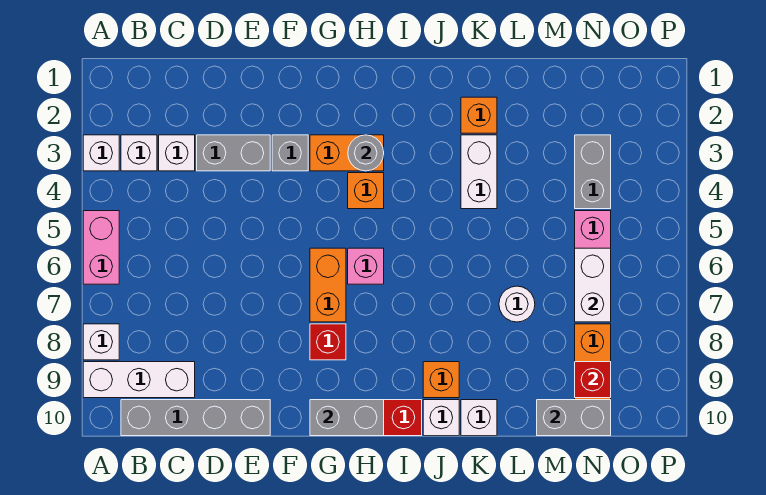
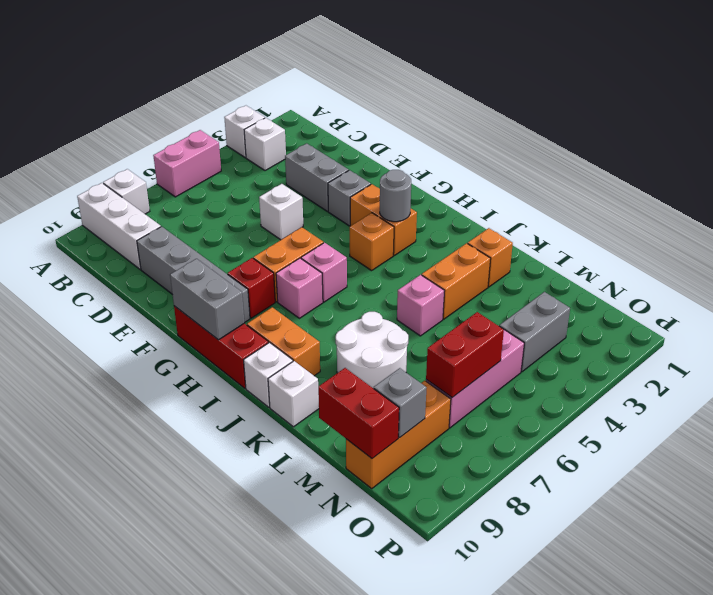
grey 1x4 brick [121,400,270,436] -> grey 1x4 brick moved to [137,227,250,323]
white 1x1 brick [159,135,195,171] -> white 1x1 brick moved to [259,184,303,240]
none -> pink 1x1 brick [276,258,323,318]
orange 1x1 brick [423,362,459,398] -> orange 1x2 brick [247,307,320,376]
white 1x2 brick [461,135,497,209] -> orange 1x2 brick [422,243,491,319]
none -> pink 1x1 brick [397,275,444,336]
white 1x1 round brick [499,286,535,322] -> white 2x2 round brick [336,312,408,389]
grey 1x2 brick [537,400,611,436] -> red 1x2 brick [318,368,399,459]
white 1x2 brick [575,248,611,322] -> red 1x2 brick [426,312,504,397]
red 1x1 brick [575,362,611,398] -> grey 1x1 brick [374,368,427,438]

